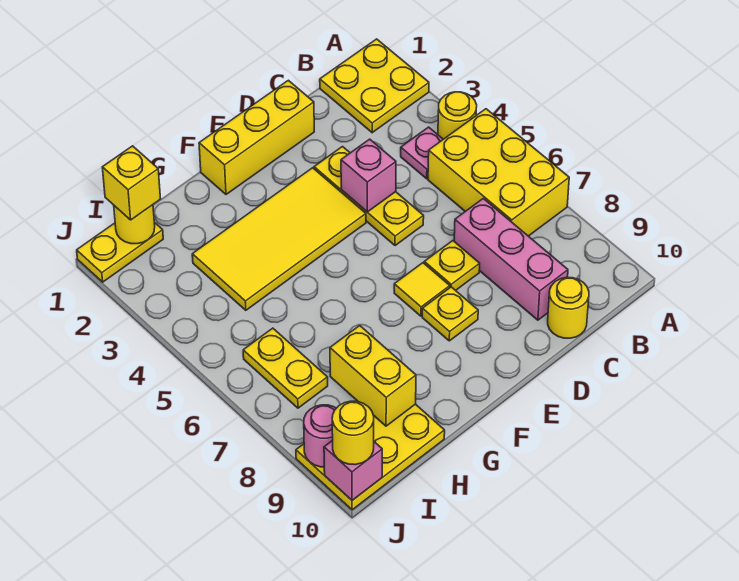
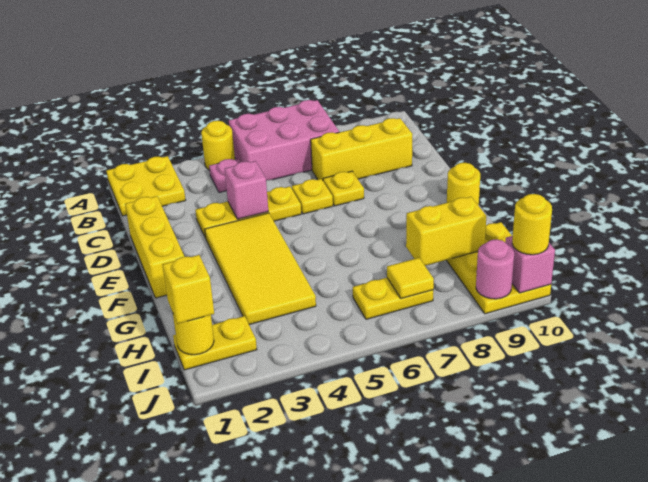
yellow 2x3 brick [428,109,569,236] -> pink 2x3 brick [229,100,339,180]
pink 1x3 brick [454,199,568,320] -> yellow 1x3 brick [311,118,412,180]
yellow 1x1 round brick [548,277,589,338] -> yellow 1x1 round brick moved to [447,163,480,206]
yellow 1x1 tile [394,263,450,316] -> yellow 1x1 tile moved to [387,258,434,299]
yellow 1x1 plate [422,287,478,341] -> yellow 1x1 plate moved to [292,179,333,214]
yellow 1x2 plate [77,222,163,282] -> yellow 1x2 plate turned to [173,316,257,370]

